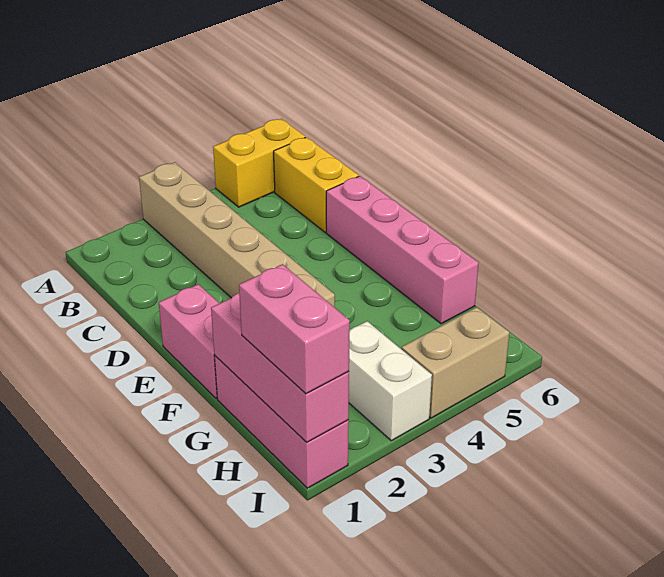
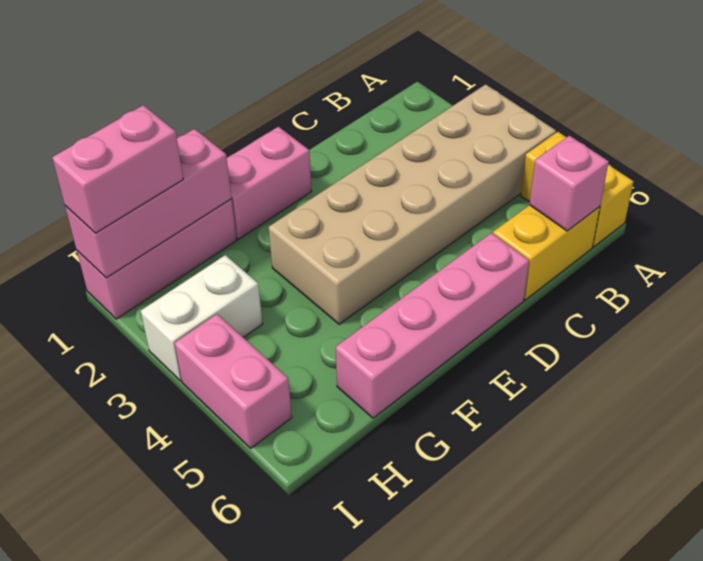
tan 1x6 brick [139,162,335,307] -> tan 2x6 brick [269,84,556,324]
none -> pink 1x1 brick [529,136,609,231]
tan 1x2 brick [401,307,510,418] -> pink 1x2 brick [175,314,292,448]

